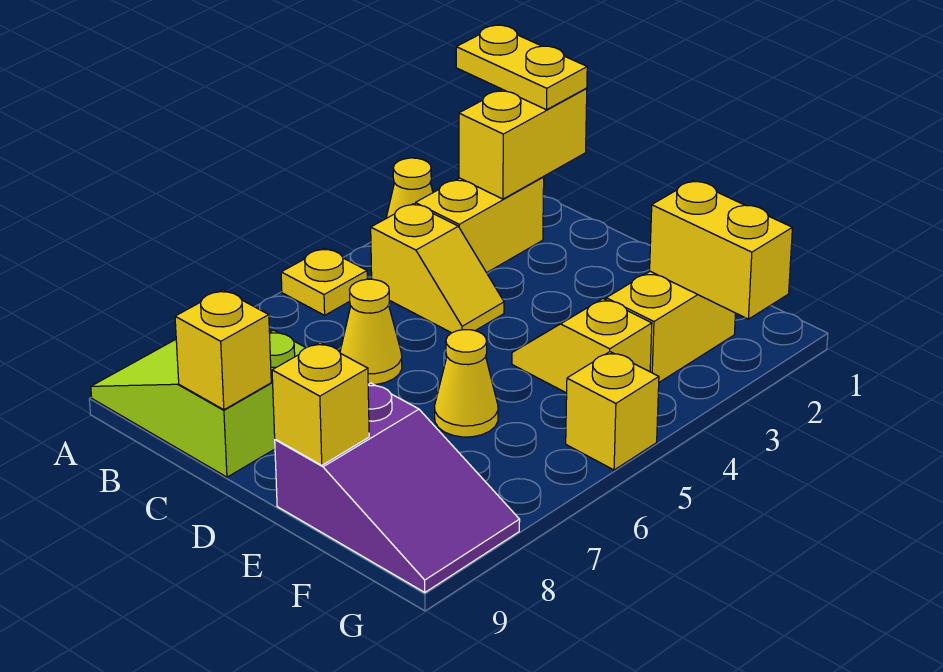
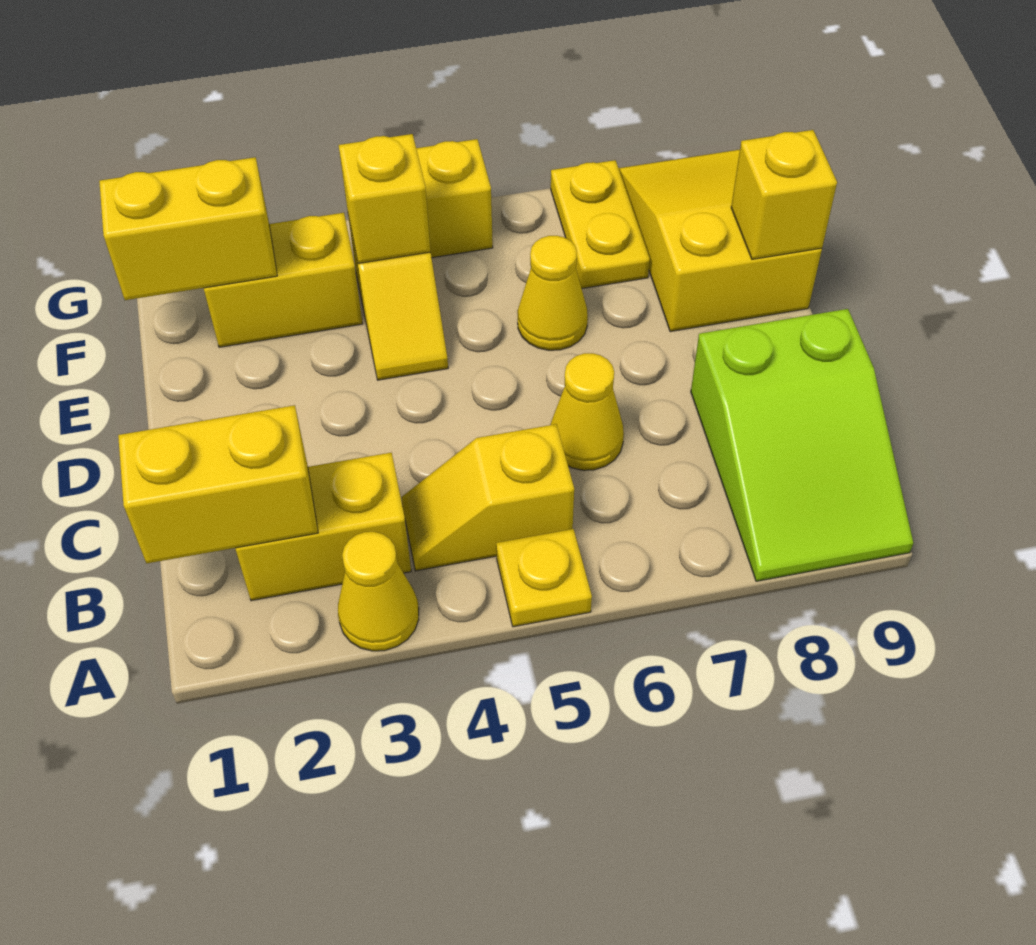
yellow 1x2 plate [456,25,587,110] -> yellow 1x2 plate moved to [551,160,650,289]
yellow 1x2 slope [371,204,504,333] -> yellow 1x2 slope turned to [401,424,574,571]
yellow 1x1 brick [175,290,271,410] -> yellow 1x1 brick moved to [339,134,430,263]
purple 2x3 slope [275,383,520,593] -> yellow 2x3 slope [619,150,822,332]
yellow 1x2 brick [650,181,792,319] -> yellow 1x2 brick turned to [99,157,277,300]

